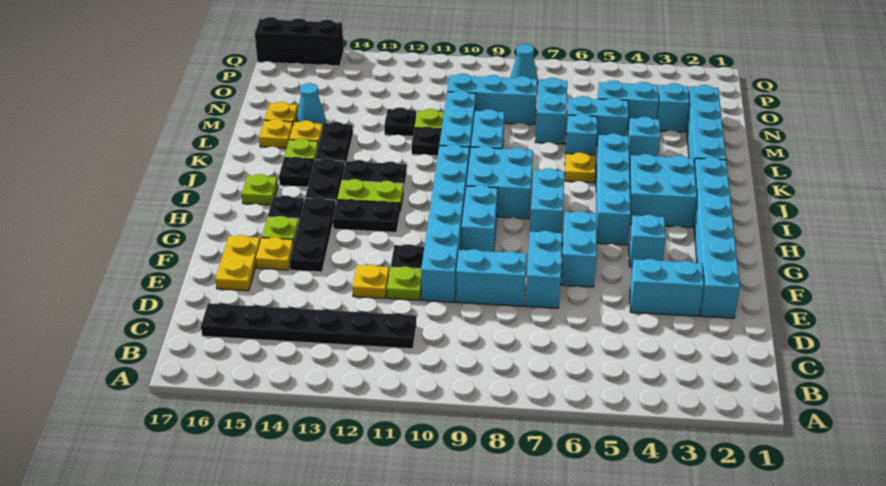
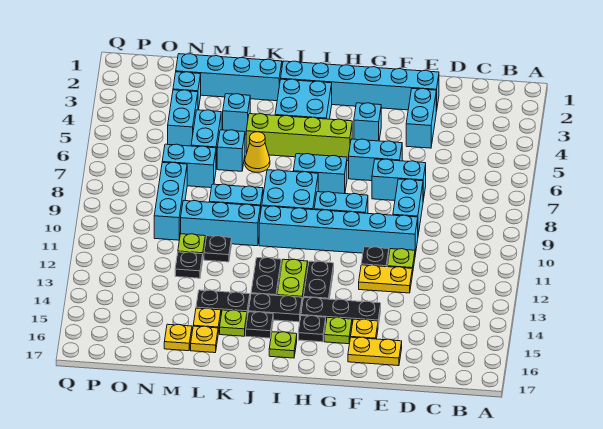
black 1x6 plate [201,303,416,349] -> none
yellow 1x1 plate [352,264,389,298] -> yellow 1x2 plate [359,265,412,293]
cyan 1x4 brick [596,133,631,245] -> lime 1x4 brick [246,114,352,161]
yellow 1x1 plate [565,152,595,183] -> yellow 1x1 cone [245,132,270,172]
cyan 1x1 cone [297,83,325,125] -> none
cyan 1x1 cone [510,44,538,83] -> none
black 1x3 brick [255,17,344,66] -> none

